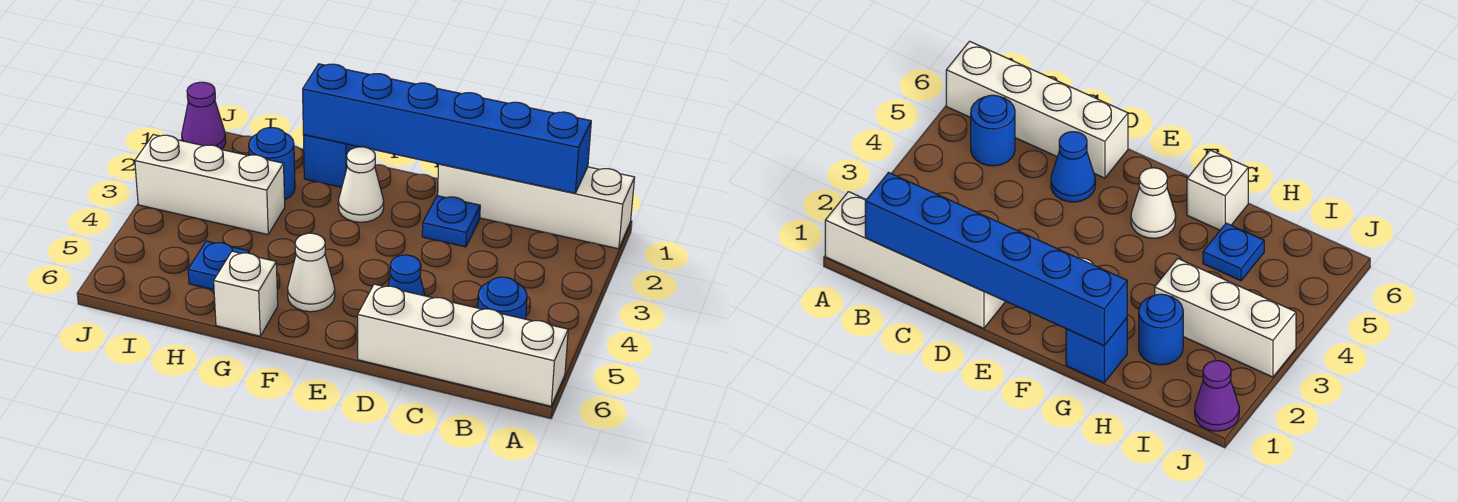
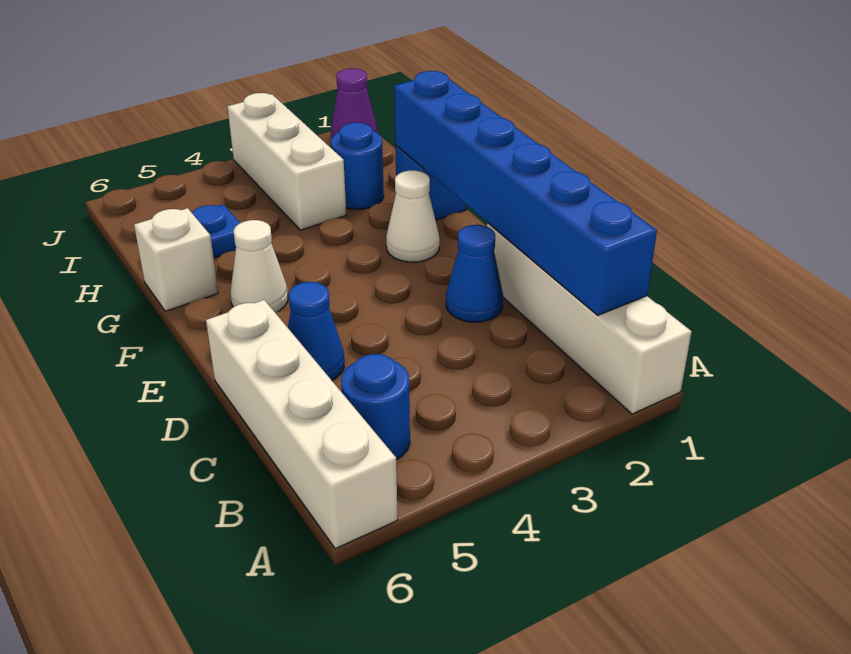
blue 1x1 plate [422,196,480,247] -> blue 1x1 cone [446,225,503,322]

